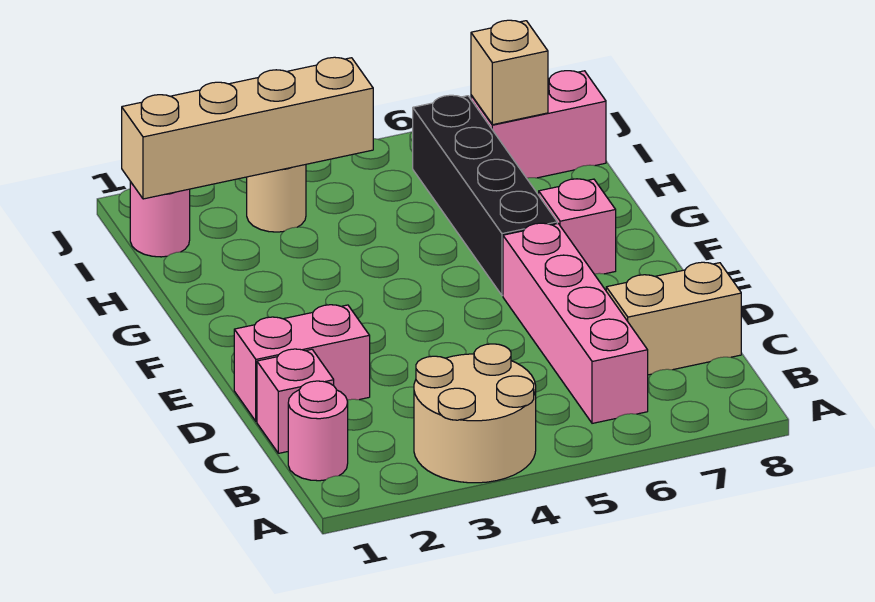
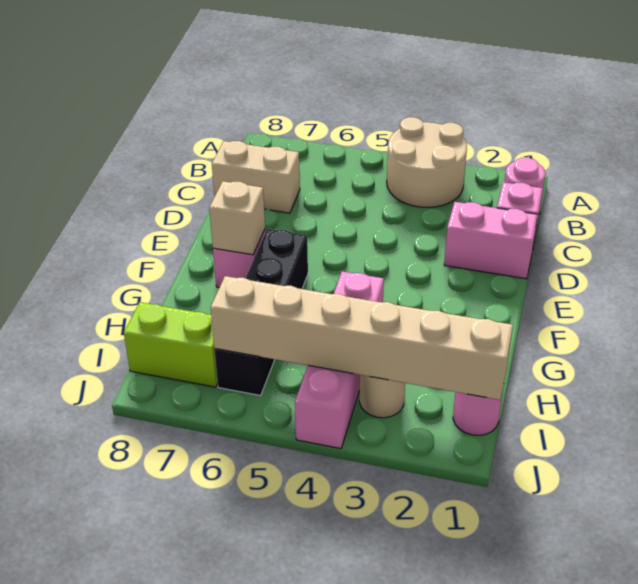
pink 1x4 brick [503,223,648,423] -> pink 1x4 brick moved to [295,271,384,449]
tan 1x4 brick [122,57,373,199] -> tan 1x6 brick [211,276,513,400]
pink 1x2 brick [471,71,606,178] -> lime 1x2 brick [124,302,218,387]
tan 1x1 brick [471,20,548,125] -> tan 1x1 brick moved to [209,181,265,255]

